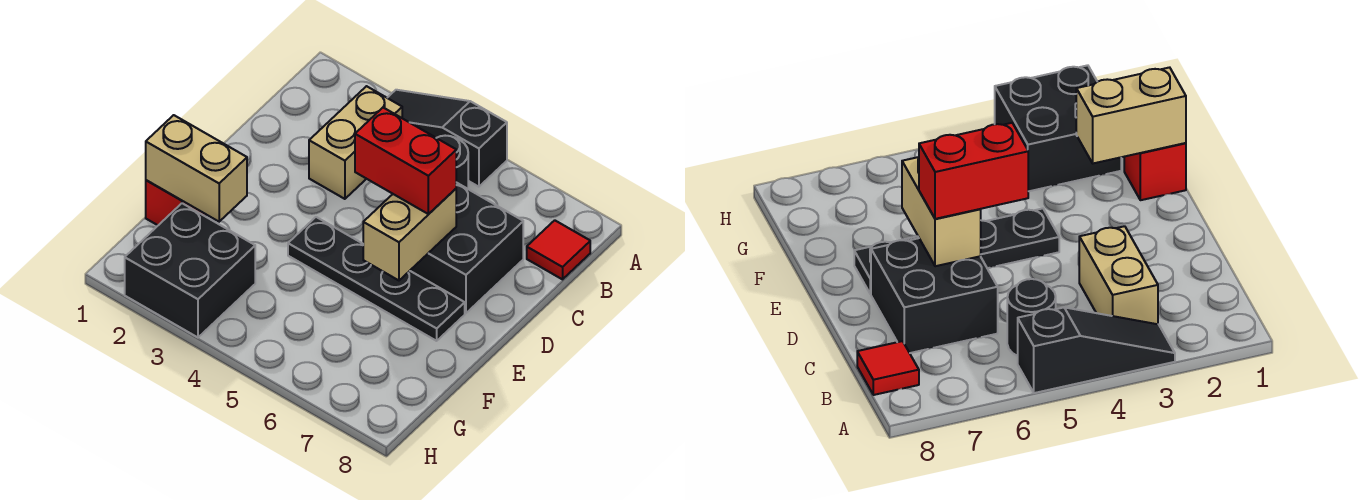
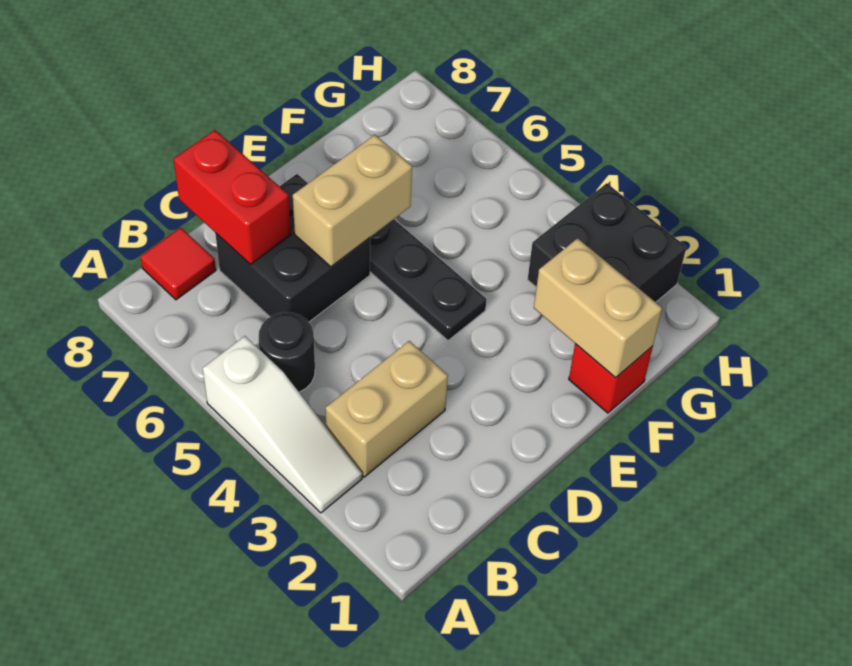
black 1x3 slope [388,90,507,187] -> white 1x3 slope [203,336,362,513]
red 1x2 brick [355,108,456,214] -> red 1x2 brick moved to [174,130,291,265]

